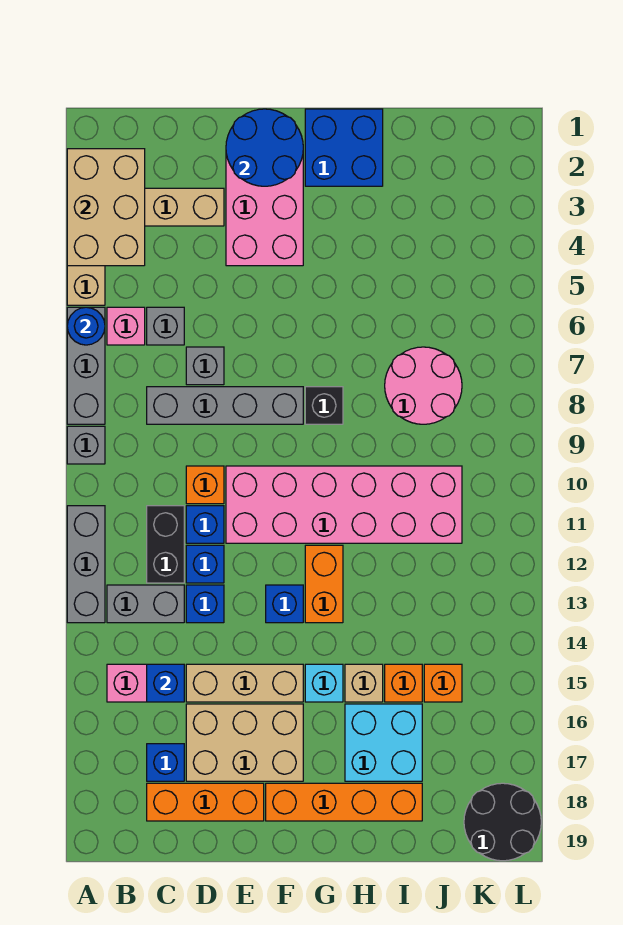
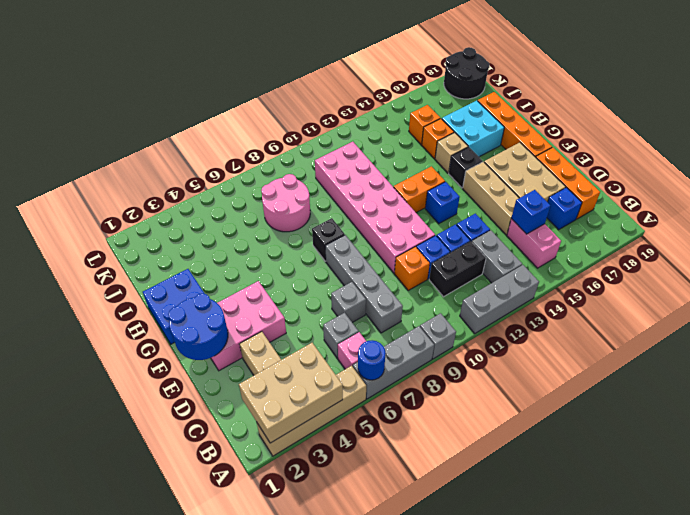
cyan 1x1 brick [305,664,343,702] -> black 1x1 brick [449,147,483,188]

